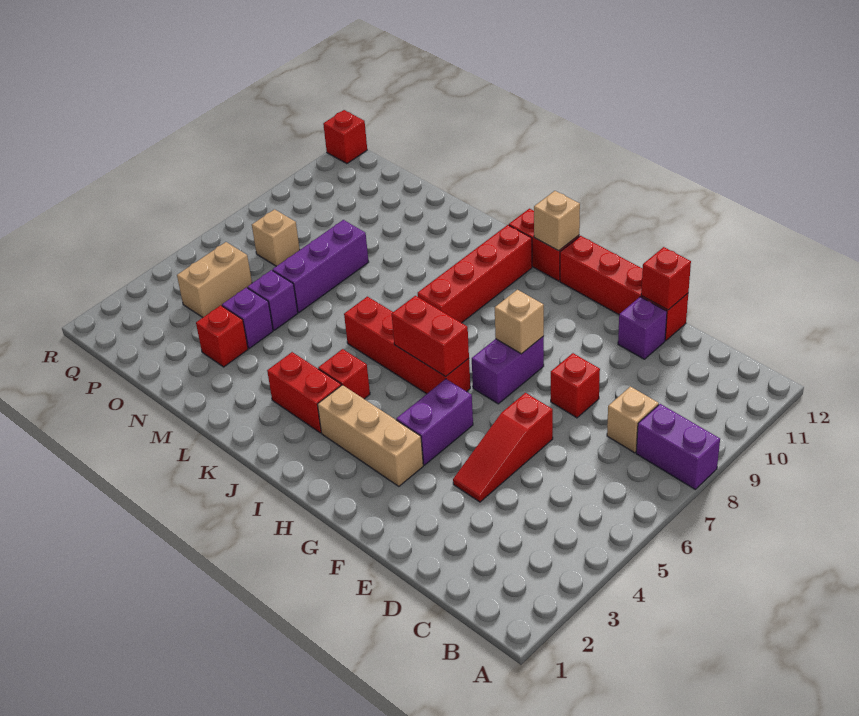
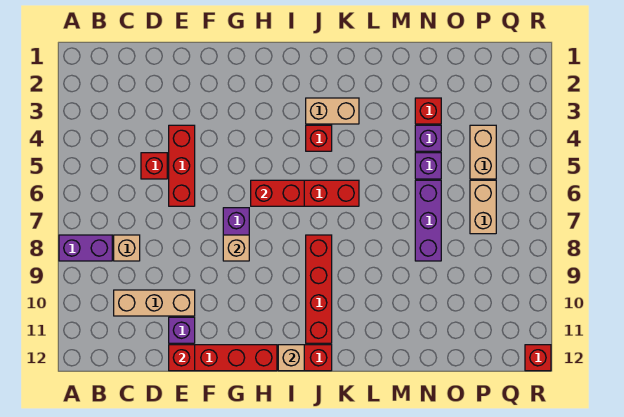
red 1x3 slope [453,393,553,502] -> red 1x3 brick [169,125,195,206]
red 1x1 brick [551,353,600,418] -> red 1x1 brick moved to [141,153,167,179]
tan 1x3 brick [317,385,423,486] -> tan 1x3 brick moved to [114,290,195,316]
purple 1x2 brick [396,379,473,465] -> none
red 1x2 brick [267,352,341,433] -> tan 1x2 brick [306,98,359,124]
tan 1x1 brick [252,209,300,266] -> tan 1x2 brick [470,180,496,234]

